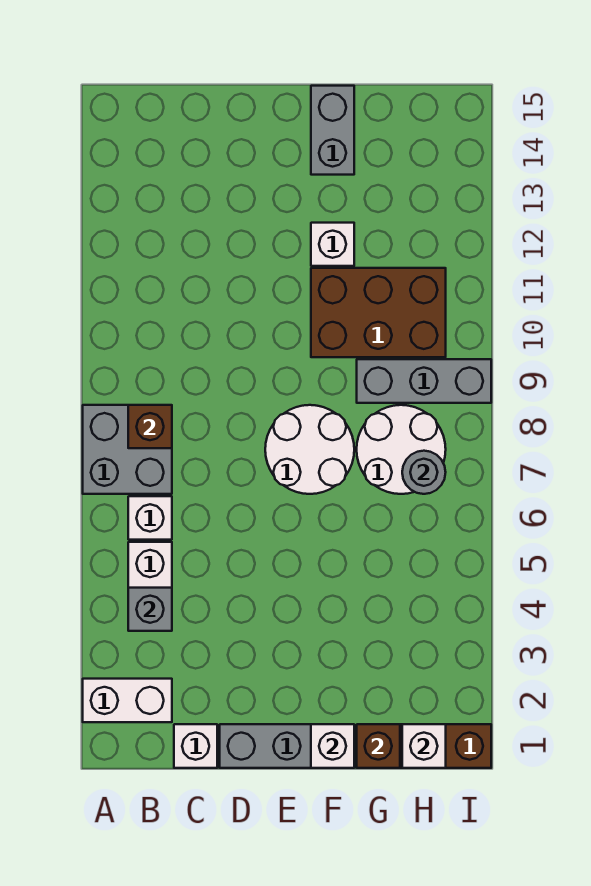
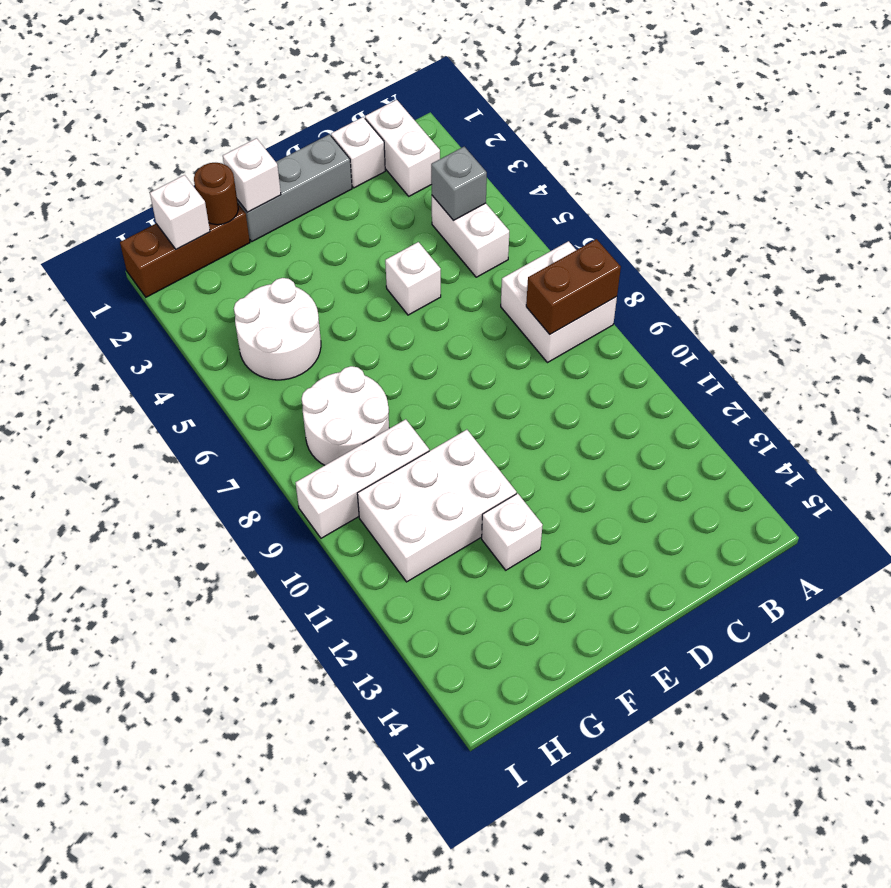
white 1x2 brick [83,679,172,722] -> white 1x2 brick turned to [365,100,440,196]
grey 2x2 brick [83,405,172,494] -> white 2x2 brick [501,241,617,363]
white 1x1 brick [128,496,172,540] -> white 1x1 brick moved to [385,242,441,315]
brown 1x1 brick [128,405,172,448] -> brown 1x2 brick [526,239,621,334]
white 2x2 round brick [265,405,354,494] -> white 2x2 round brick moved to [234,278,321,380]
brown 2x3 brick [311,268,446,357] -> white 2x3 brick [357,430,516,582]
grey 1x2 brick [311,86,354,175] -> none
brown 1x1 brick [357,724,400,768] -> brown 1x1 round brick [194,163,238,225]
grey 1x3 brick [357,359,491,403] -> white 1x3 brick [296,419,429,538]
grey 1x1 round brick [402,451,446,494] -> none

